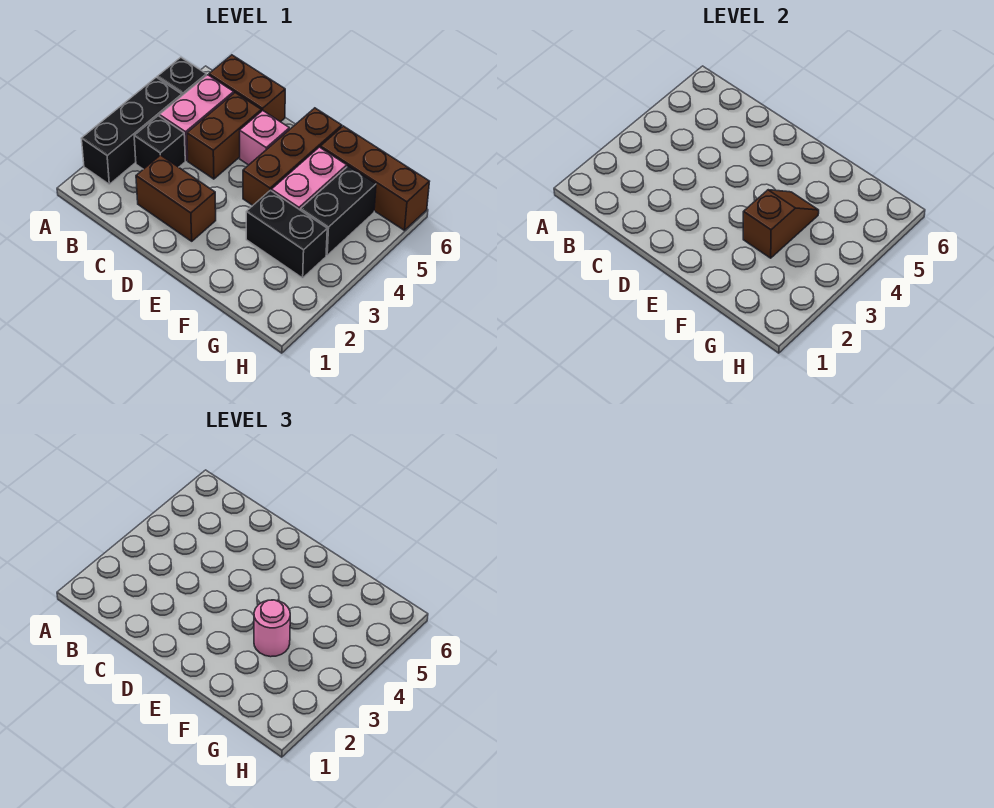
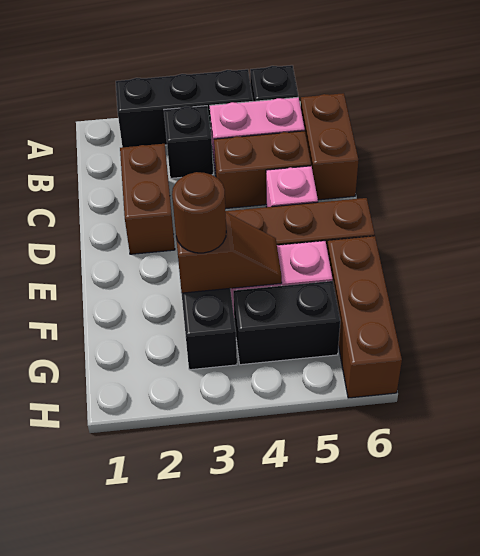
pink 1x1 round brick [254,600,290,657] -> brown 1x1 round brick [172,172,226,253]

